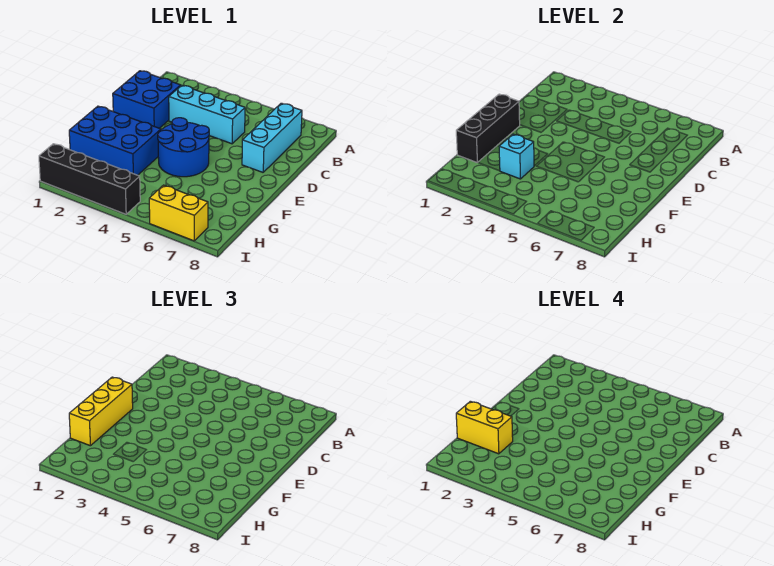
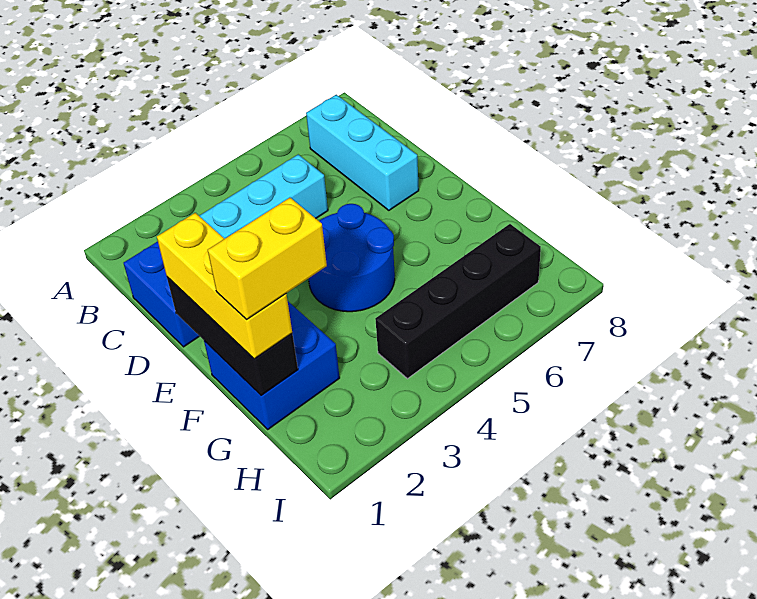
blue 2x3 brick [69,106,161,175] -> blue 2x2 brick [204,302,340,429]
cyan 1x1 brick [499,134,534,179] -> none
black 1x4 brick [39,144,140,214] -> black 1x4 brick moved to [375,224,541,379]
yellow 1x2 brick [149,185,208,241] -> none

